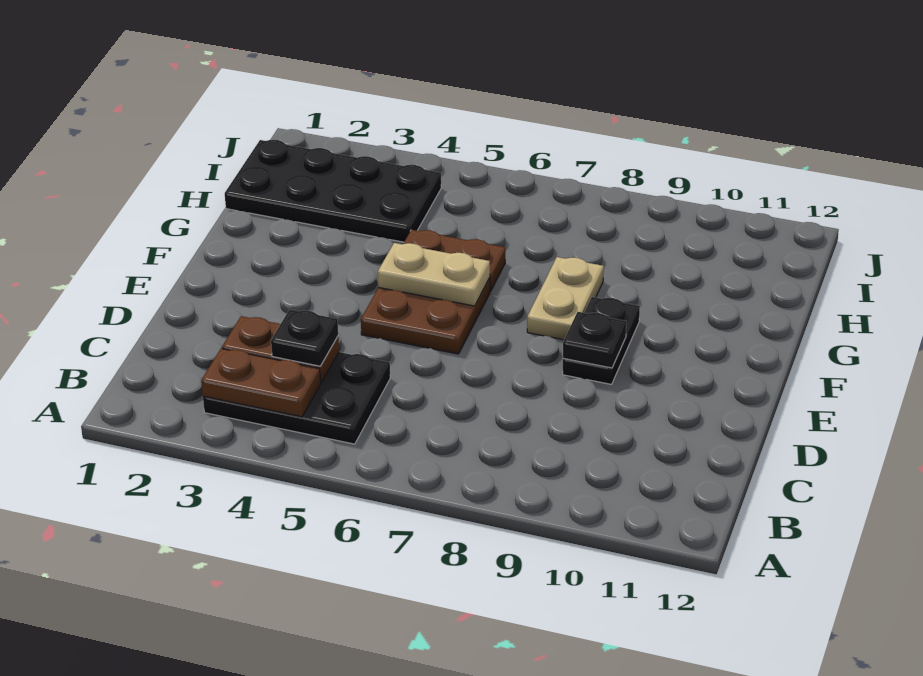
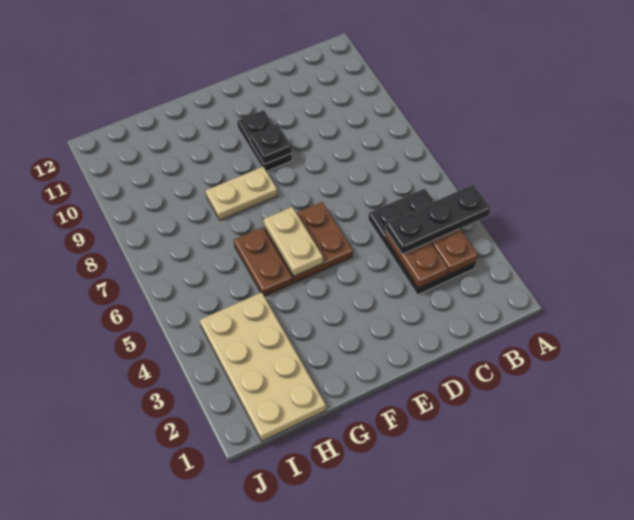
black 1x1 plate [271,309,338,366] -> black 1x3 plate [386,184,491,254]
black 1x2 plate [563,297,640,384] -> black 1x2 plate turned to [237,110,292,171]
black 2x4 plate [225,140,441,242] -> tan 2x4 plate [200,292,326,441]

